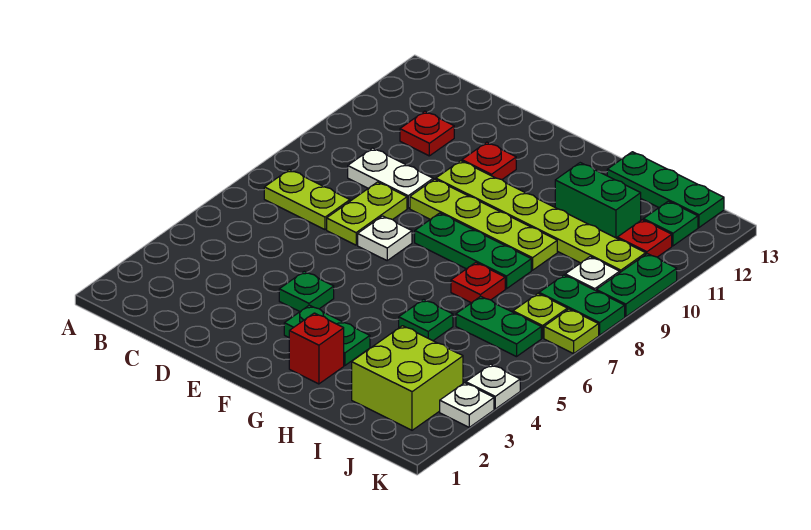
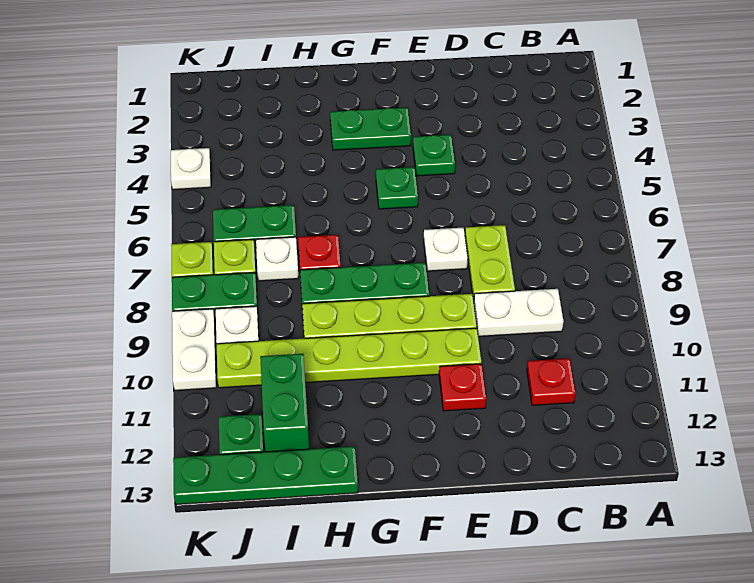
lime 1x2 plate [264,170,350,230] -> none
red 1x1 brick [289,313,344,384] -> none
green 1x1 plate [399,299,453,341] -> green 1x1 plate moved to [376,167,418,209]
green 1x2 brick [555,163,641,238] -> green 1x2 brick turned to [260,354,309,452]
green 1x3 plate [607,152,724,227] -> green 1x4 plate [173,446,358,504]
lime 2x2 brick [352,326,463,430] -> none
red 1x1 plate [617,220,672,257] -> none
white 1x1 plate [440,383,494,427] -> white 1x1 plate moved to [256,237,298,281]
green 1x2 plate [596,254,677,317] -> white 1x2 plate [172,309,216,390]

